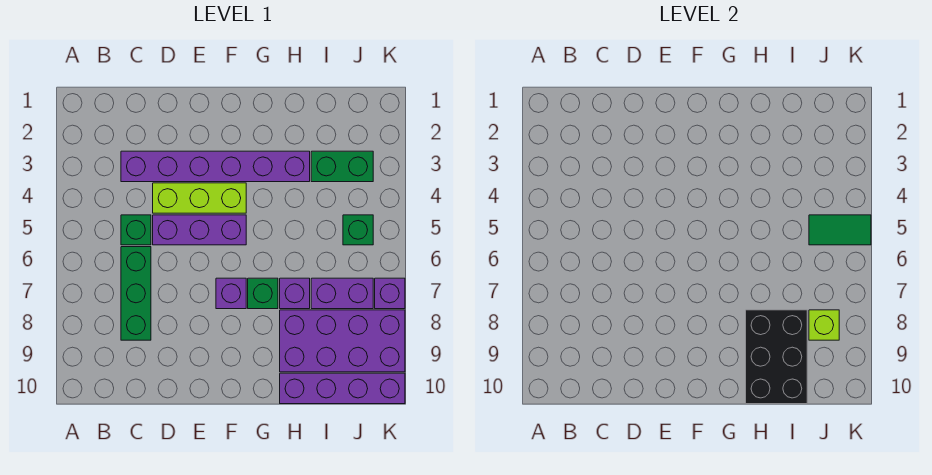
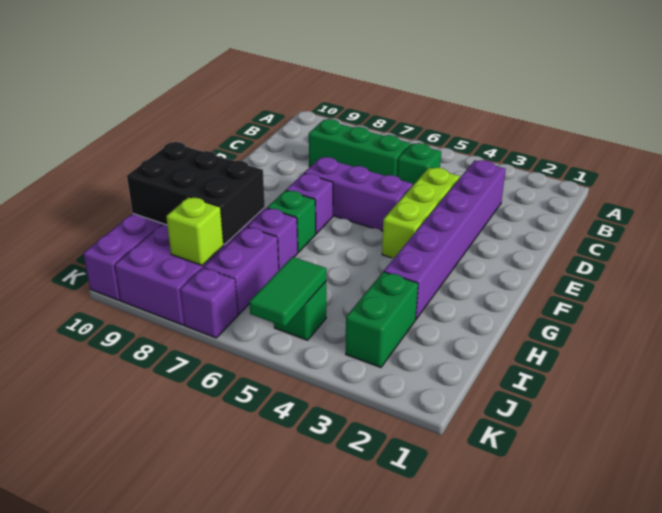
purple 1x3 brick [153,215,246,245] -> purple 1x3 brick turned to [304,157,413,231]

